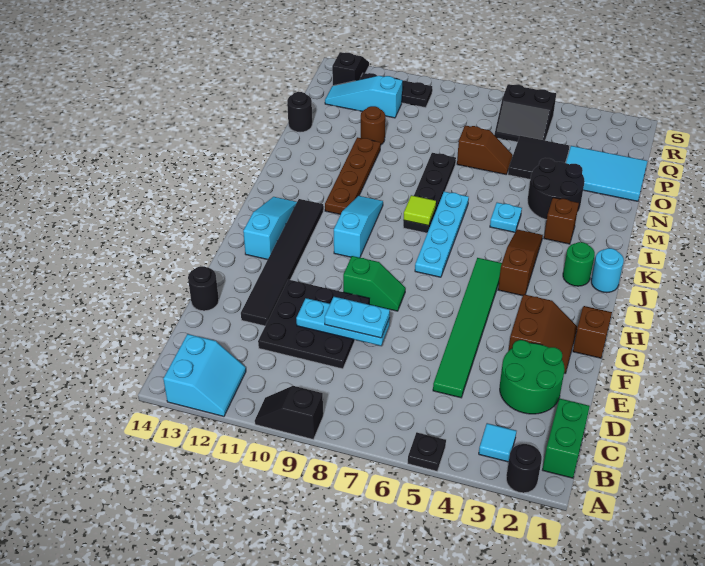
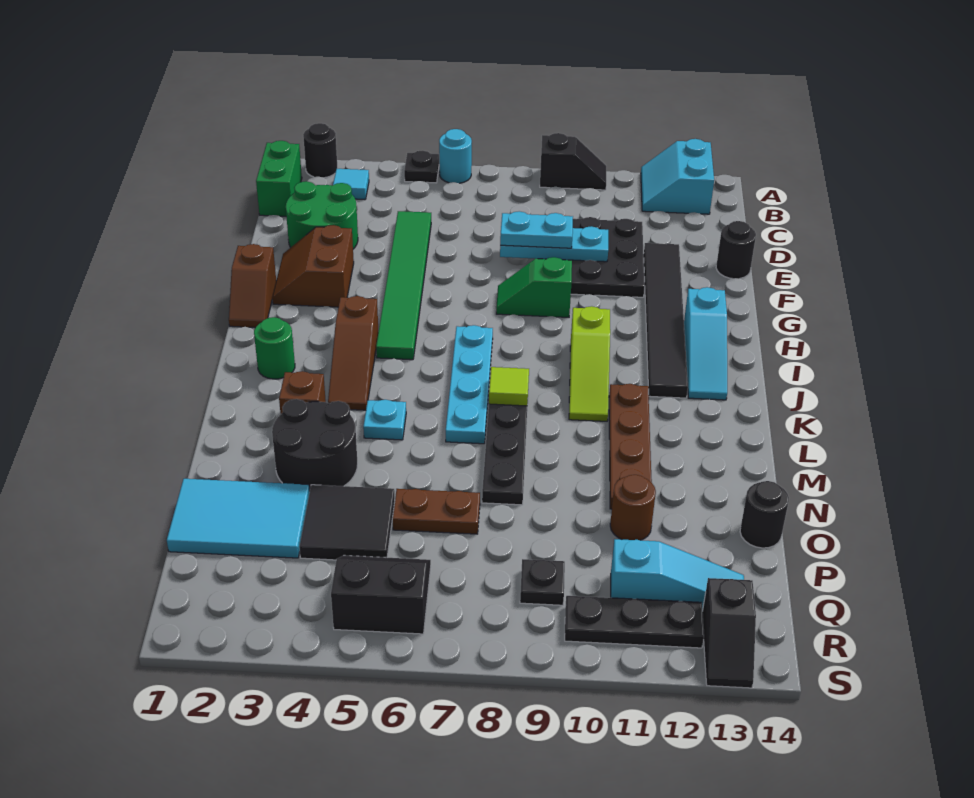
cyan 1x3 slope [334,196,383,258] -> lime 1x3 slope [569,306,610,421]
cyan 1x1 round brick [591,248,624,293] -> cyan 1x1 round brick moved to [439,129,472,183]
brown 1x2 slope [457,125,513,175] -> brown 1x2 plate [393,489,480,534]
none -> black 1x1 plate [520,559,565,605]

